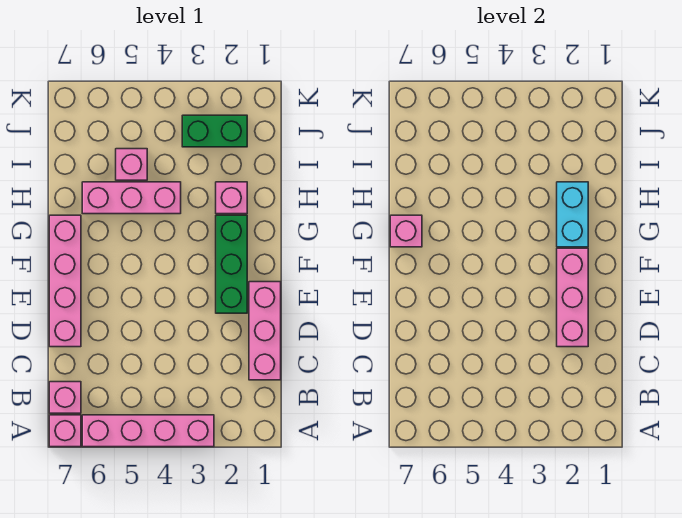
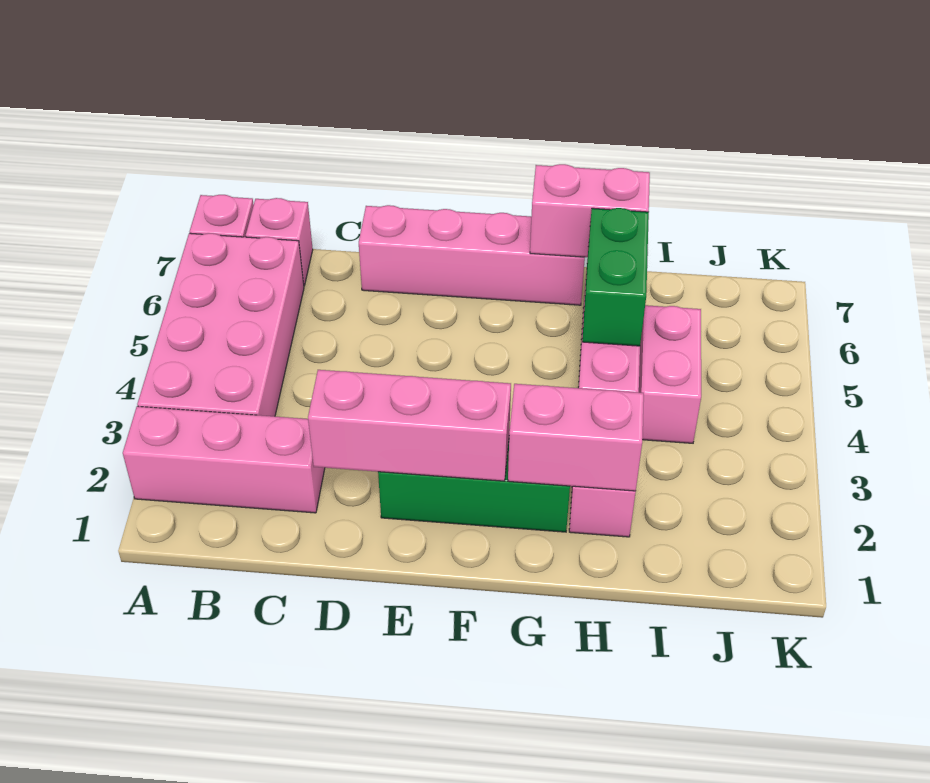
pink 1x4 brick [82,415,214,447] -> pink 2x4 brick [137,233,304,416]
pink 1x3 brick [249,282,281,380] -> pink 1x3 brick moved to [123,406,325,513]
cyan 1x2 brick [557,182,588,247] -> pink 1x2 brick [508,384,644,491]
pink 1x1 brick [390,215,422,247] -> pink 1x2 brick [530,164,650,257]
pink 1x1 brick [116,149,147,180] -> pink 1x2 brick [639,305,701,443]
green 1x2 brick [182,115,247,147] -> green 1x2 brick moved to [582,208,649,346]

